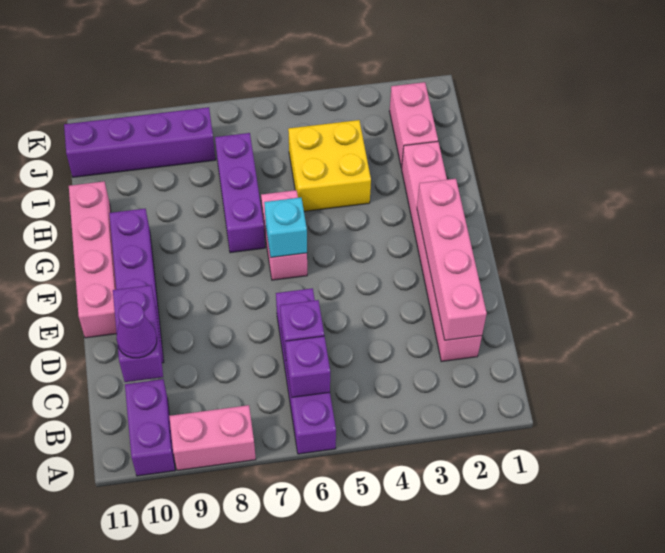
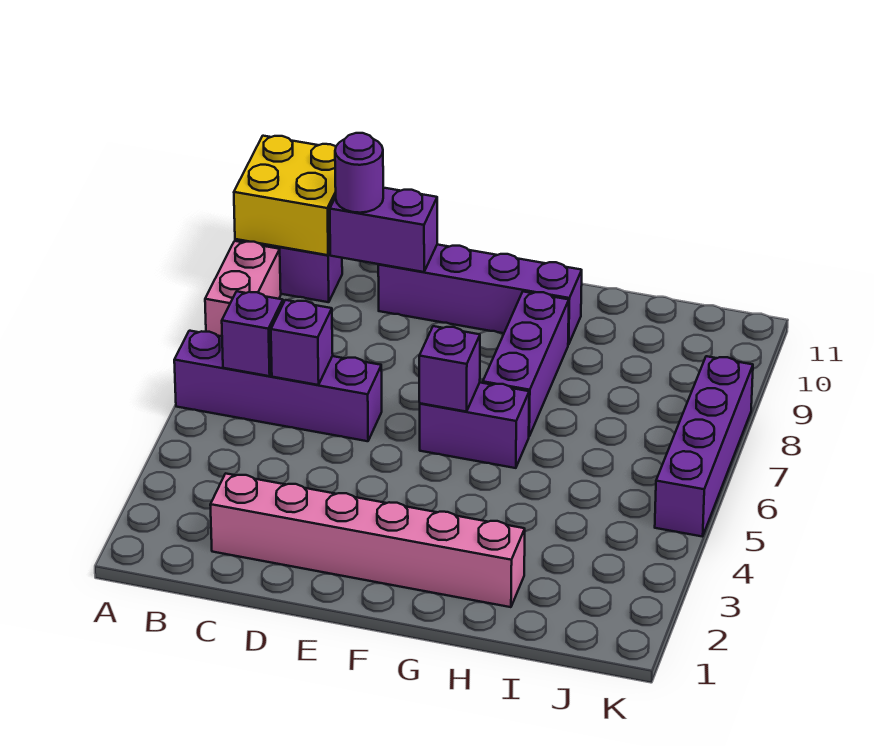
pink 1x4 brick [417,179,487,340] -> none
purple 1x1 cone [116,302,157,358] -> purple 1x1 round brick [335,133,383,213]
pink 1x4 brick [69,181,117,338] -> none
pink 1x2 brick [261,190,307,280] -> purple 1x2 brick [420,383,529,468]
cyan 1x1 brick [264,198,307,257] -> purple 1x1 brick [419,326,480,412]
purple 1x3 brick [215,133,265,253] -> purple 1x3 brick turned to [483,292,569,436]
yellow 2x2 brick [288,120,371,211] -> yellow 2x2 brick moved to [234,136,336,255]
pink 1x2 brick [389,82,438,168] -> none
purple 1x4 brick [64,107,216,177] -> purple 1x4 brick moved to [655,356,753,537]

